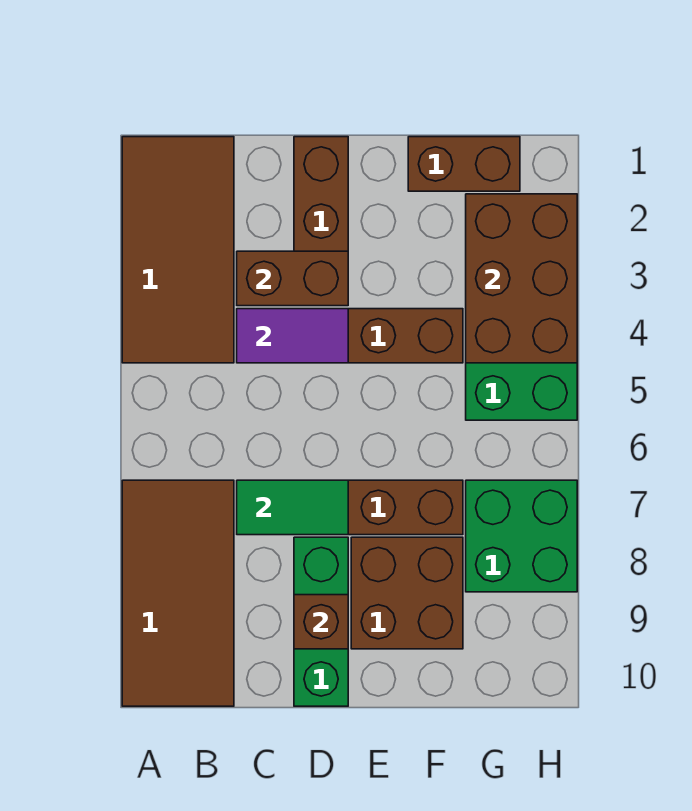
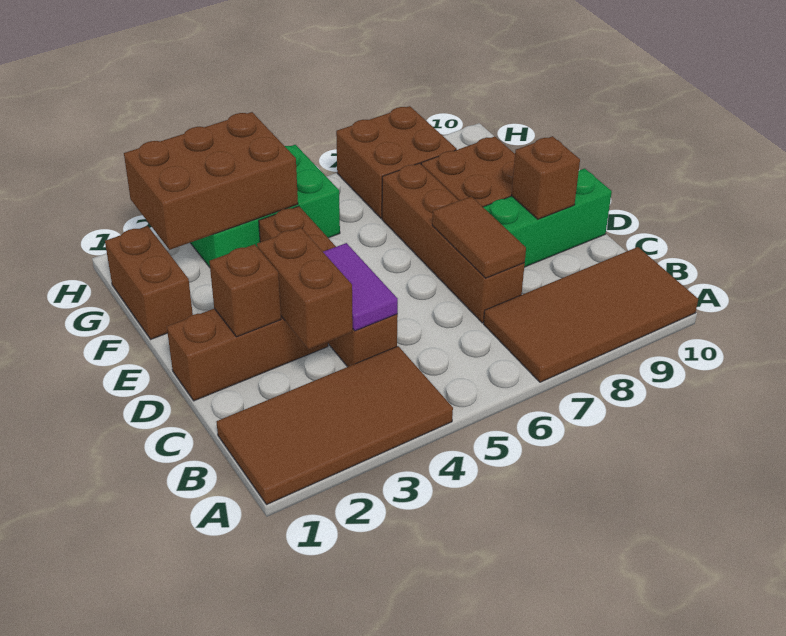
green 1x2 tile [237,480,348,535] -> brown 1x2 tile [432,196,526,278]
none -> brown 1x1 brick [209,244,281,337]
green 2x2 brick [466,480,577,592] -> brown 2x2 brick [336,106,456,218]

